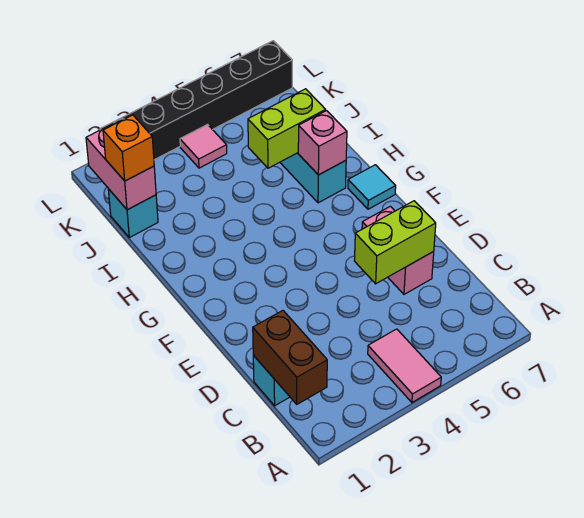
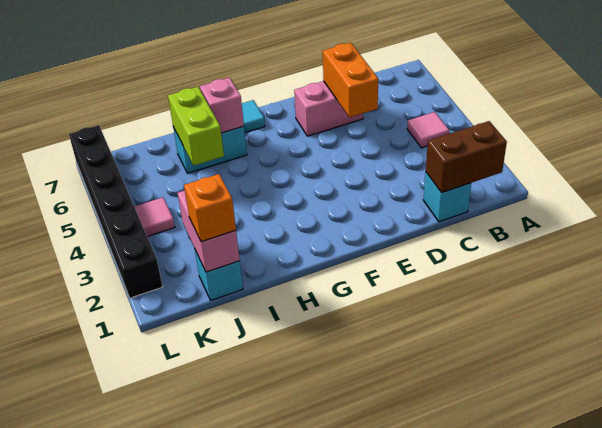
pink 1x2 tile [368,329,441,402] -> pink 1x1 tile [407,112,449,148]
lime 1x2 brick [355,201,436,284] -> orange 1x2 brick [323,42,378,117]
pink 1x2 brick [86,123,156,210] -> pink 1x2 brick turned to [178,191,240,272]

